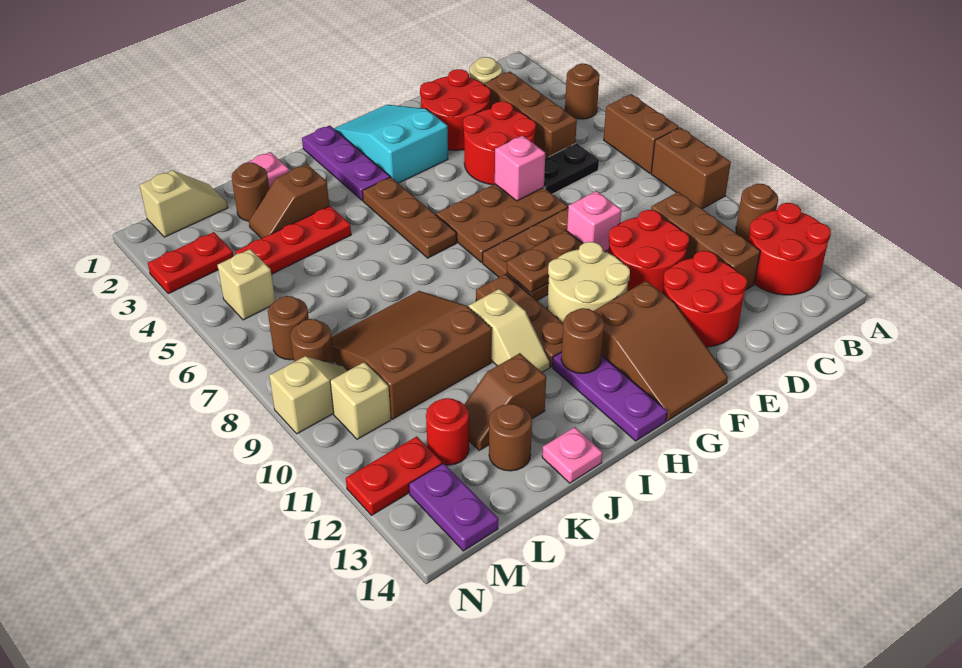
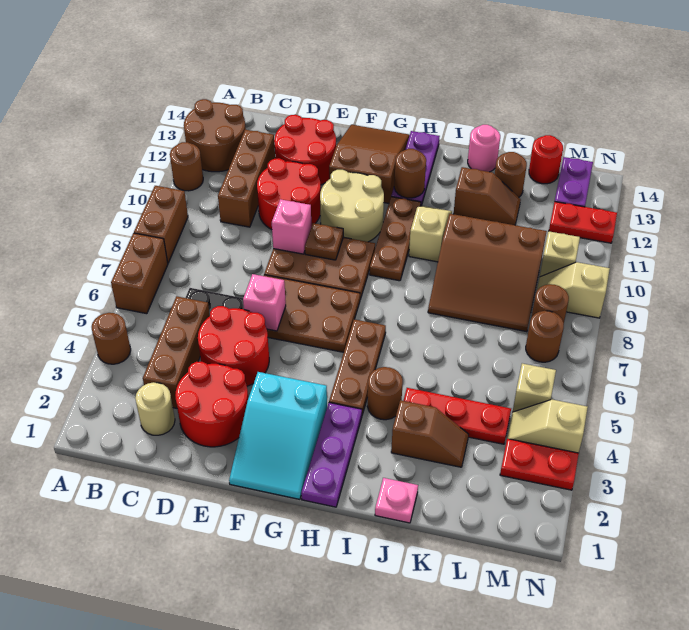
red 2x2 round brick [748,203,831,295] -> brown 2x2 round brick [184,99,246,172]
brown 1x2 plate [507,230,583,293] -> brown 1x1 plate [305,223,343,260]
pink 1x1 plate [542,427,603,483] -> pink 1x1 round brick [468,125,500,172]
brown 1x1 round brick [232,162,269,221] -> brown 1x1 round brick moved to [367,367,403,420]
tan 1x2 slope [140,171,228,237] -> tan 1x2 slope moved to [507,400,588,453]
red 1x1 round brick [426,398,469,465] -> red 1x1 round brick moved to [529,135,563,184]

